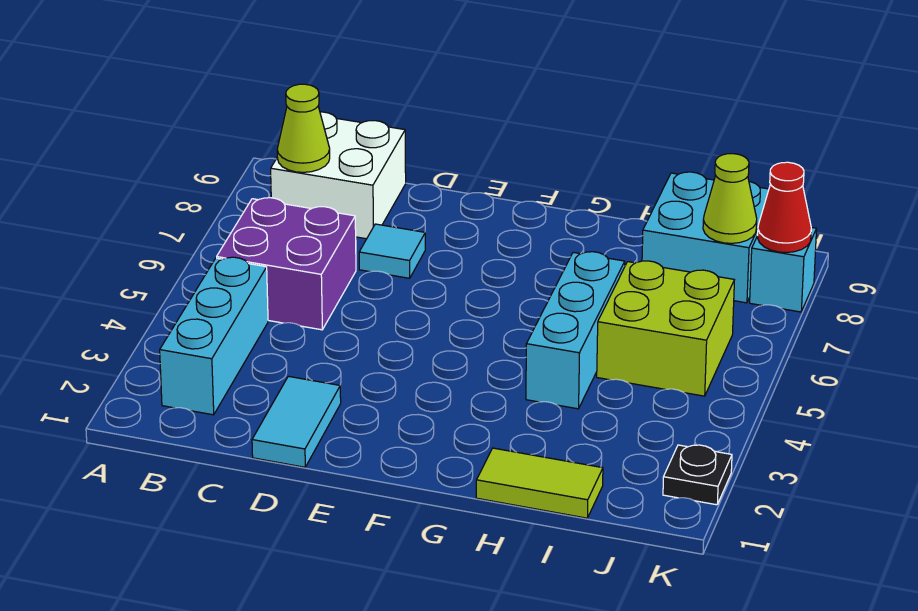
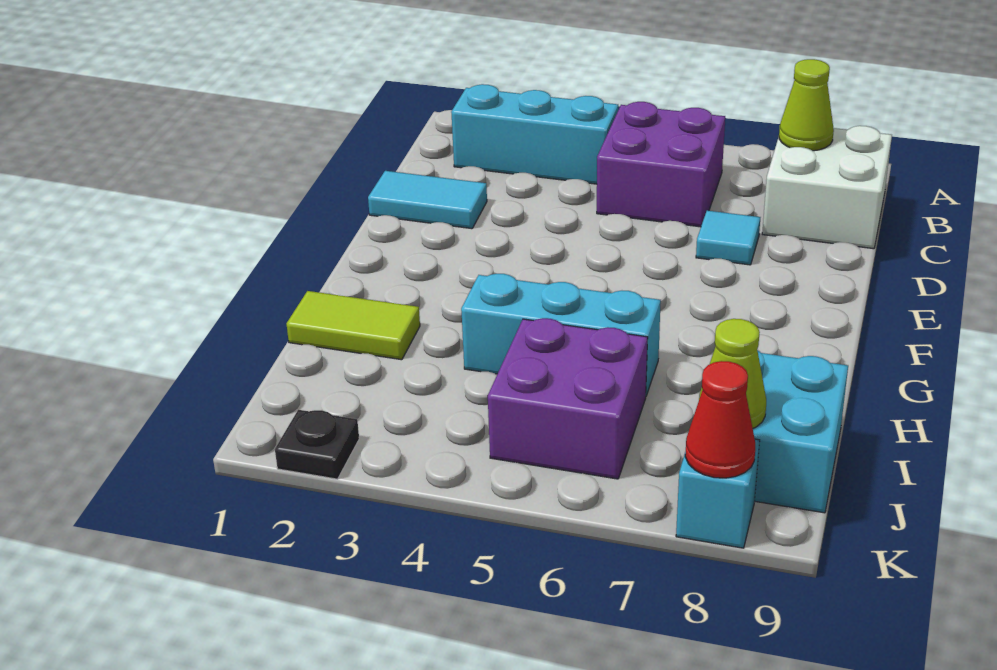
lime 1x2 tile [476,448,603,518] -> lime 1x2 tile turned to [286,291,420,360]
lime 2x2 brick [597,261,734,396] -> purple 2x2 brick [488,318,648,479]

